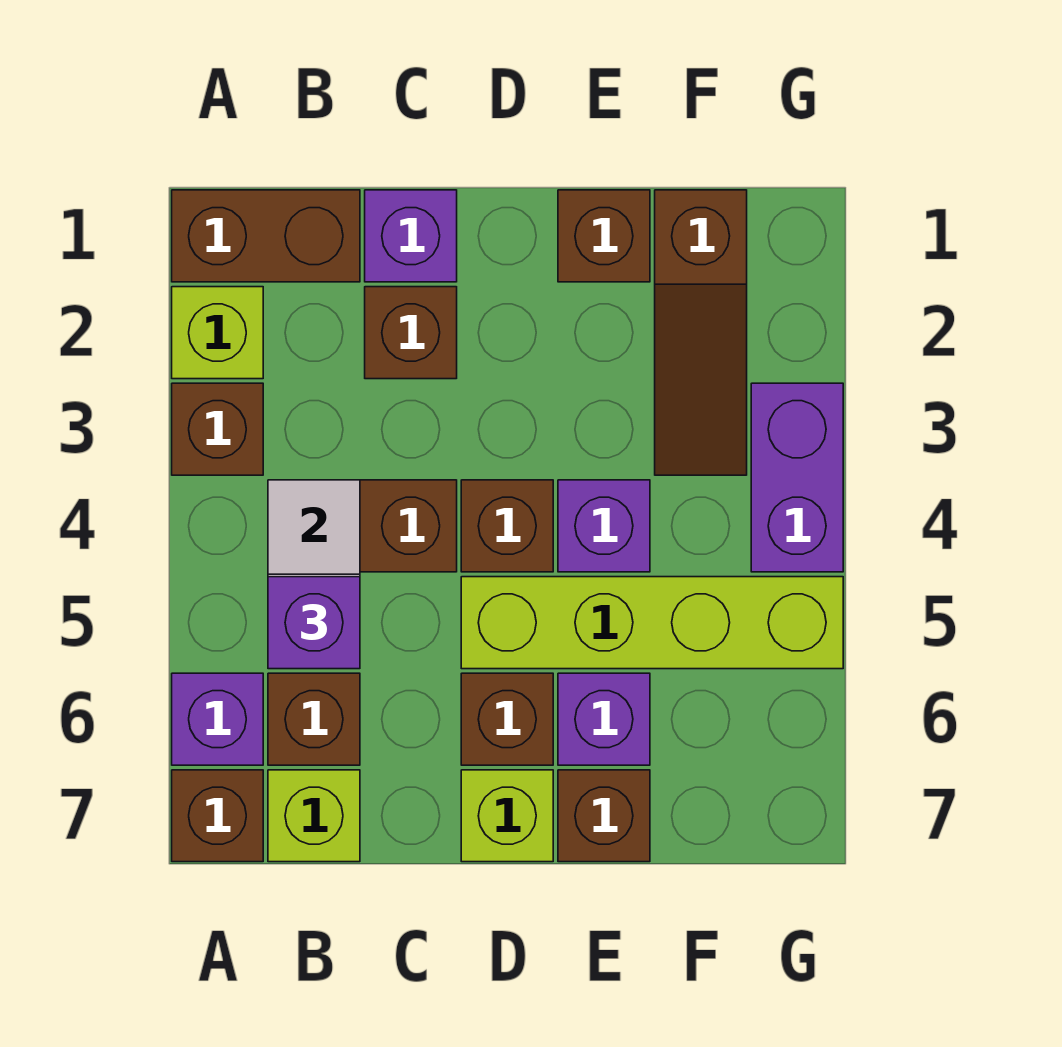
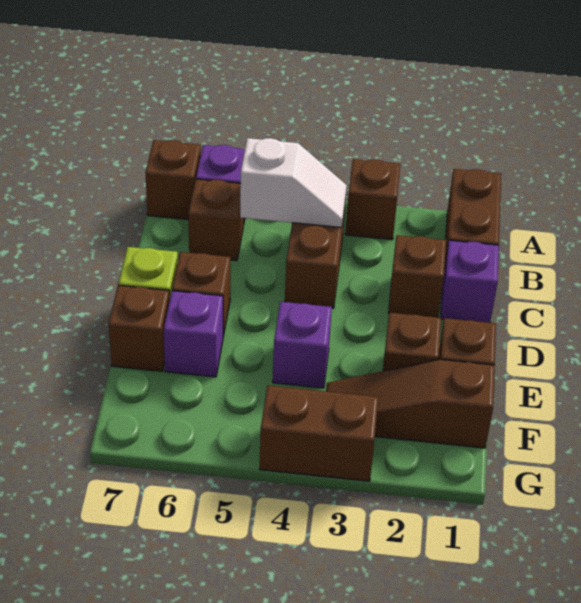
lime 1x1 brick [172,287,263,379] -> none
purple 1x1 brick [268,577,360,669] -> none
lime 1x1 brick [268,770,360,862] -> none
brown 1x1 brick [461,480,553,572] -> brown 1x1 brick moved to [383,313,441,371]
lime 1x4 brick [461,577,843,669] -> none
purple 1x2 brick [751,383,843,572] -> brown 1x2 brick [260,385,378,481]

